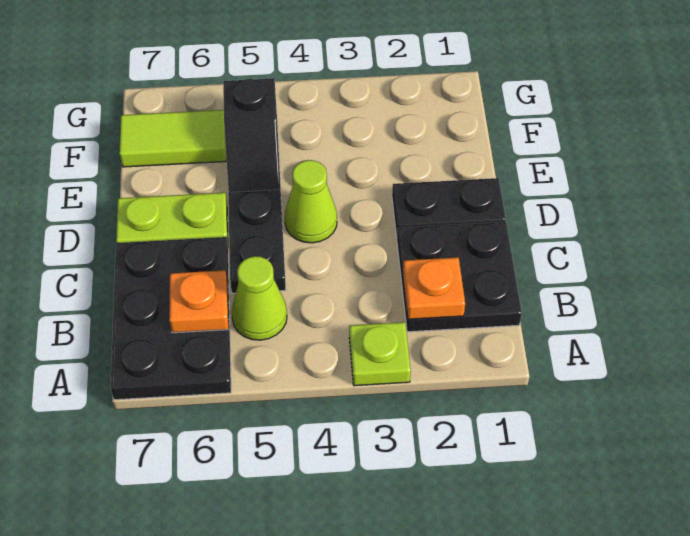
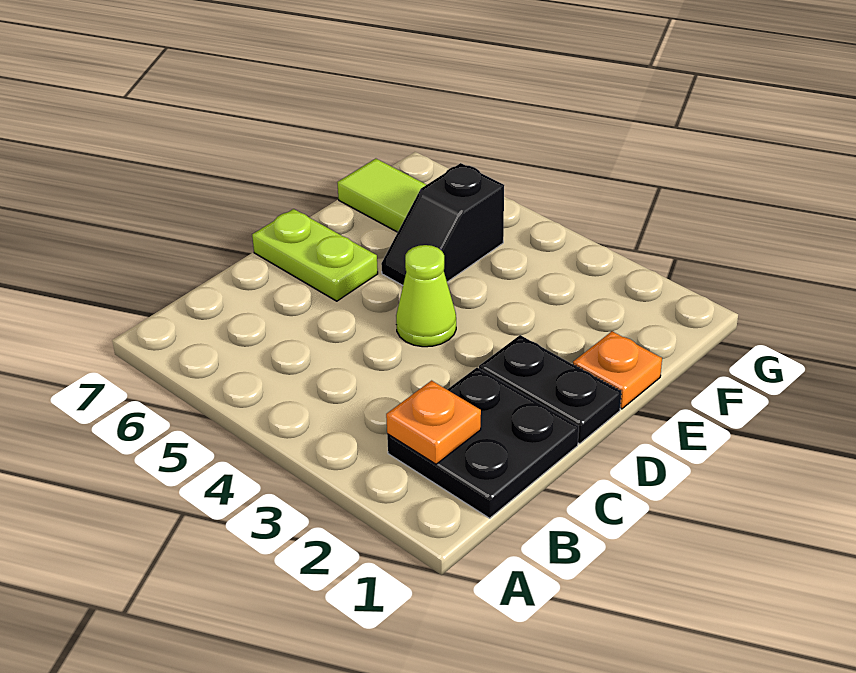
lime 1x1 plate [349,322,411,386] -> none
black 2x3 plate [111,237,231,400] -> none
lime 1x1 cone [232,256,287,340] -> none
orange 1x1 plate [169,270,228,333] -> orange 1x1 plate moved to [573,331,662,409]
black 1x2 plate [228,190,286,293] -> none

